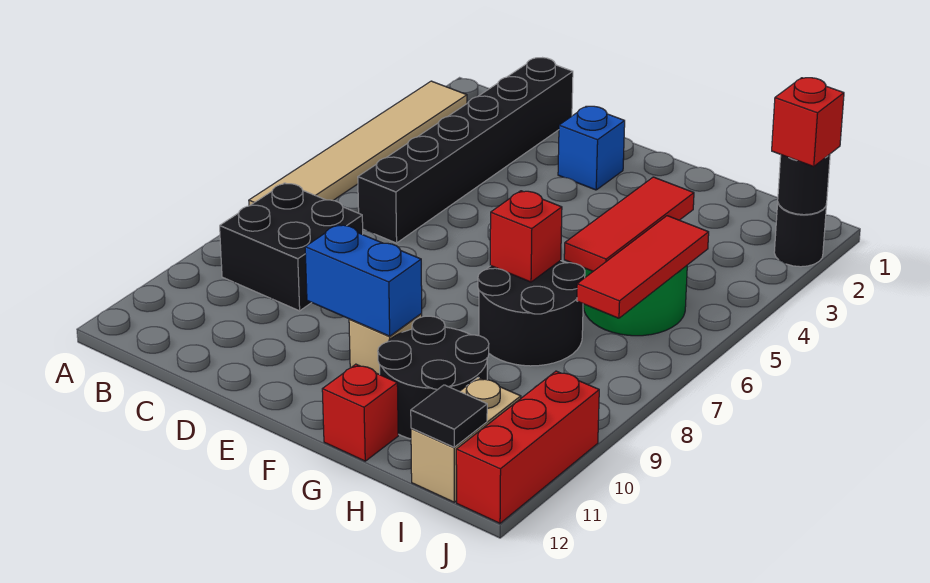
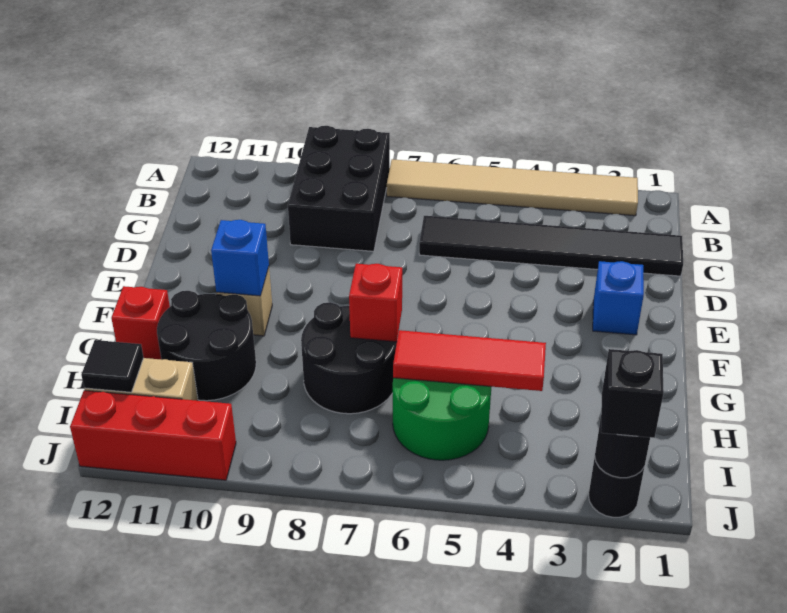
black 2x2 brick [220,183,363,311] -> black 2x3 brick [288,126,390,251]
black 1x6 brick [358,58,573,243] -> black 1x6 tile [419,216,683,276]
blue 1x2 brick [305,225,422,336] -> blue 1x1 brick [211,220,269,296]
red 1x3 tile [577,216,709,318] -> none
red 1x1 brick [772,78,844,167] -> black 1x1 brick [601,349,664,438]

